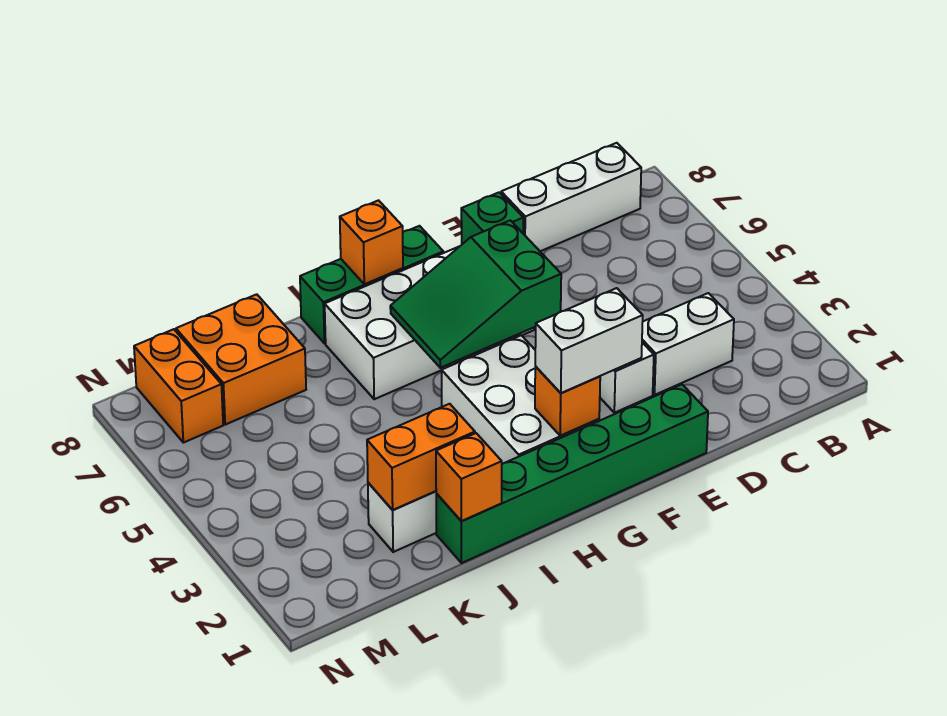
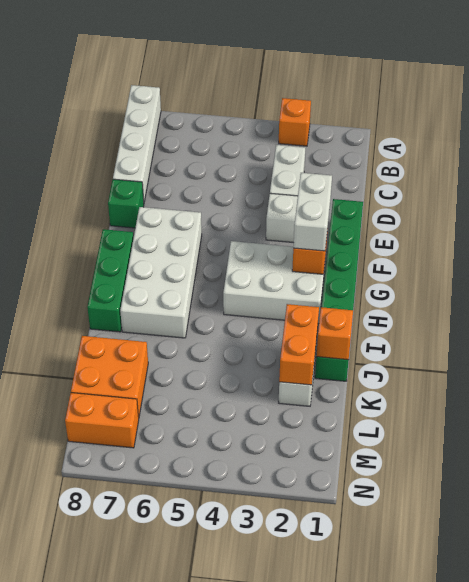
white 1x3 brick [501,143,641,251] -> white 1x4 brick [113,85,161,202]
green 2x3 slope [390,220,561,368] -> none
orange 1x1 brick [340,200,403,284] -> orange 1x1 brick moved to [279,98,311,146]

